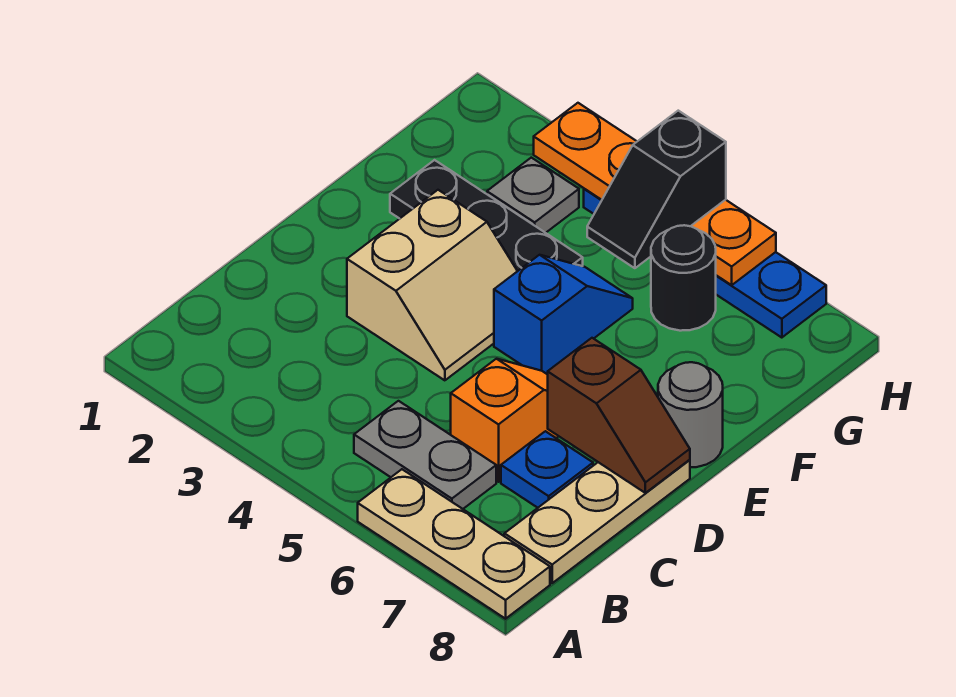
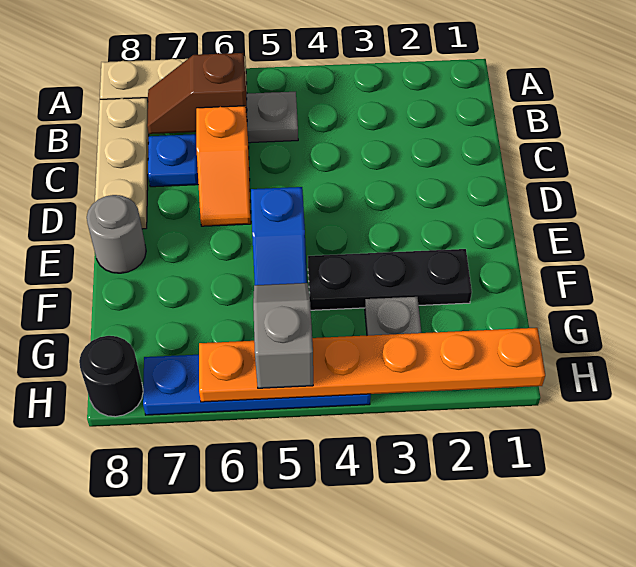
tan 2x2 slope [347,190,517,380] -> none
brown 1x2 slope [548,338,690,493] -> brown 1x2 slope moved to [147,53,247,134]
black 1x2 slope [587,111,726,268] -> grey 1x2 slope [253,283,313,388]
black 1x1 round brick [651,225,716,331] -> black 1x1 round brick moved to [79,336,143,417]
orange 1x4 plate [534,103,776,285] -> orange 1x6 plate [199,328,545,402]

